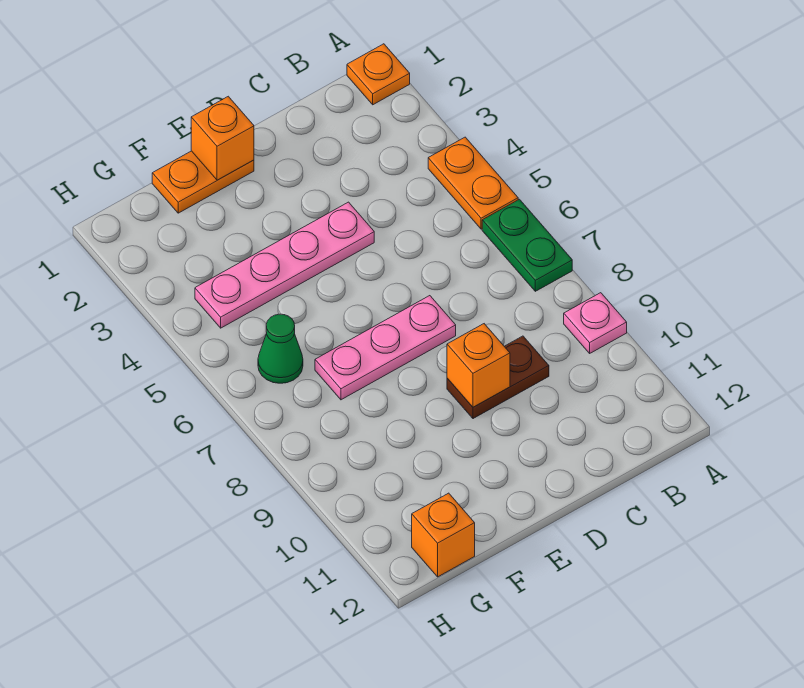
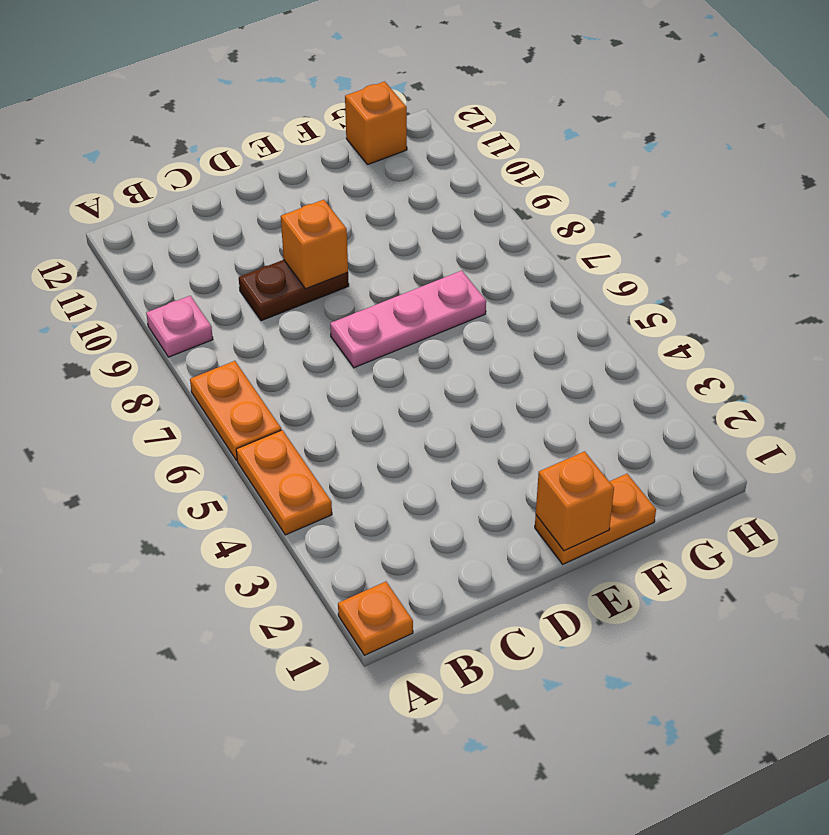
green 1x2 plate [482,199,572,291] -> orange 1x2 plate [190,361,281,461]
pink 1x4 plate [195,202,374,328] -> none
green 1x1 cone [258,314,303,383] -> none

